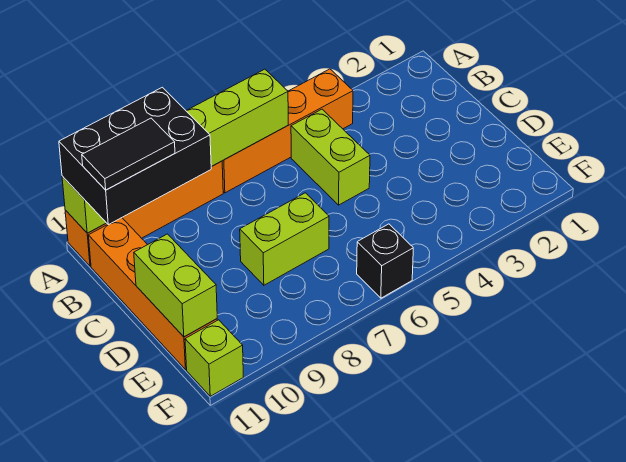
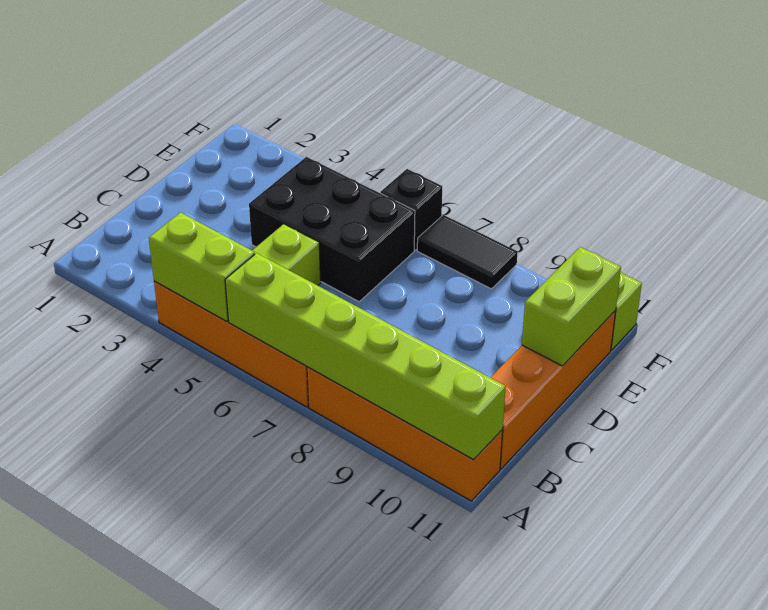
black 2x3 brick [59,87,211,225] -> black 2x3 brick moved to [249,157,415,302]
black 1x2 tile [82,118,175,190] -> black 1x2 tile moved to [417,215,518,289]
lime 1x2 brick [240,193,329,285] -> lime 1x2 brick moved to [149,213,255,321]

